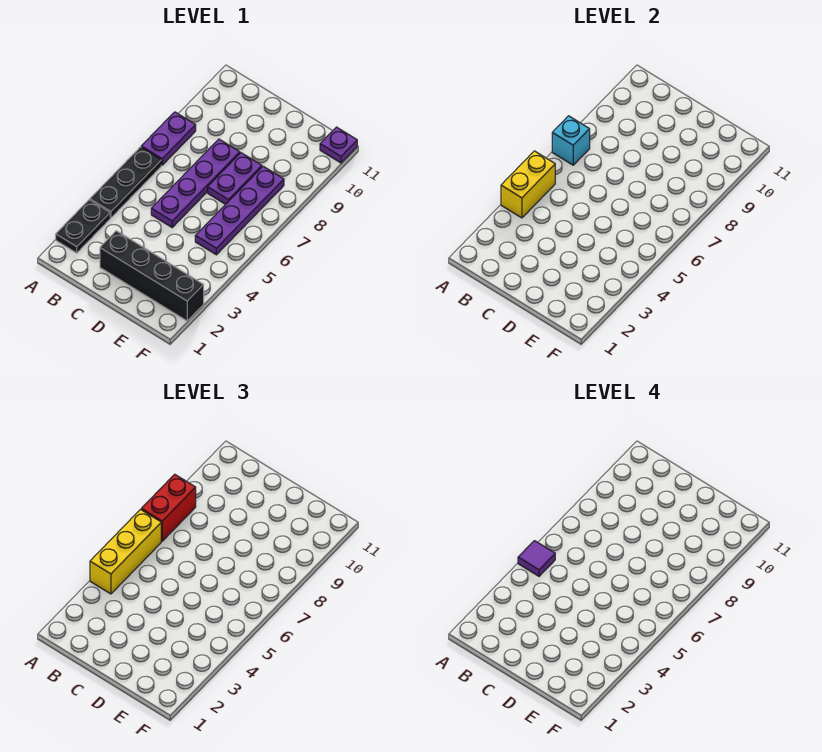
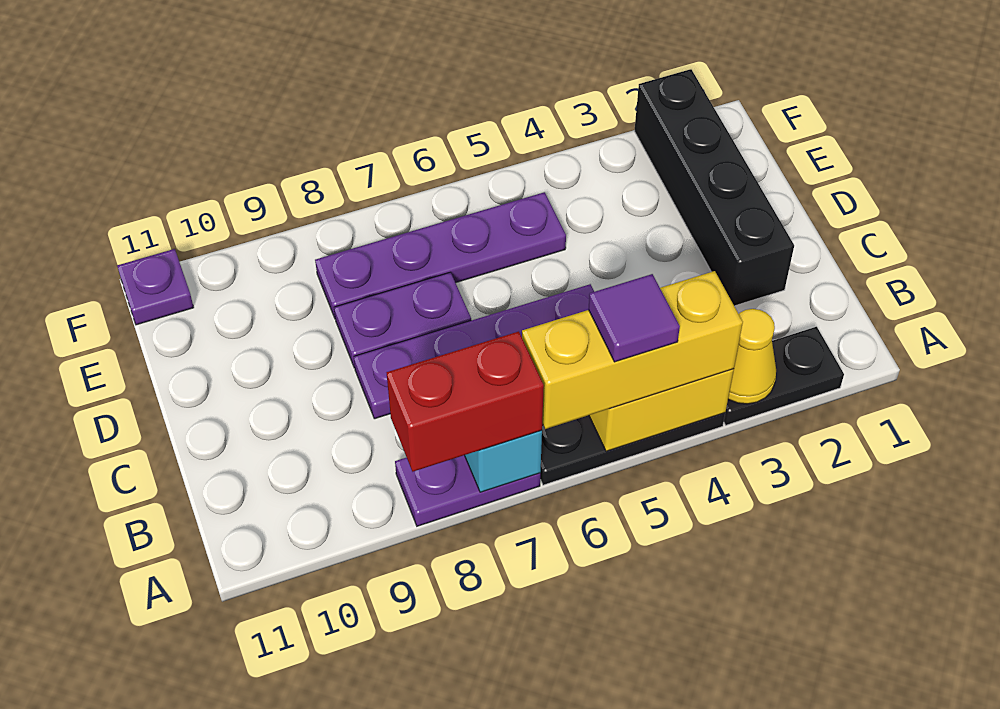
none -> yellow 1x1 cone [728,309,776,404]

